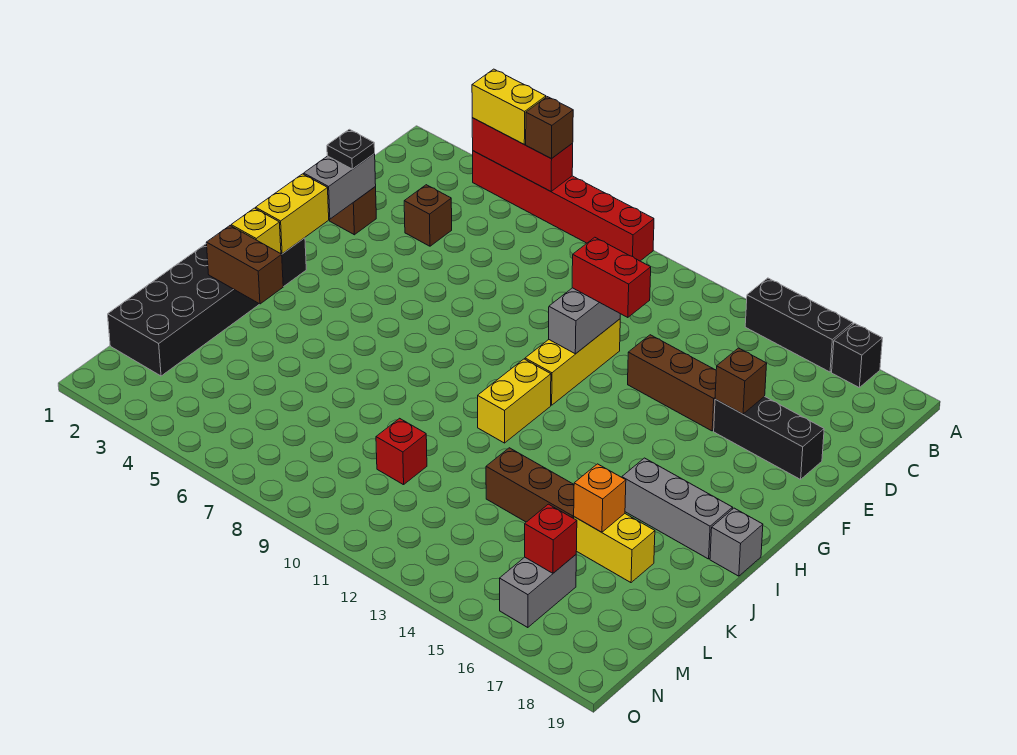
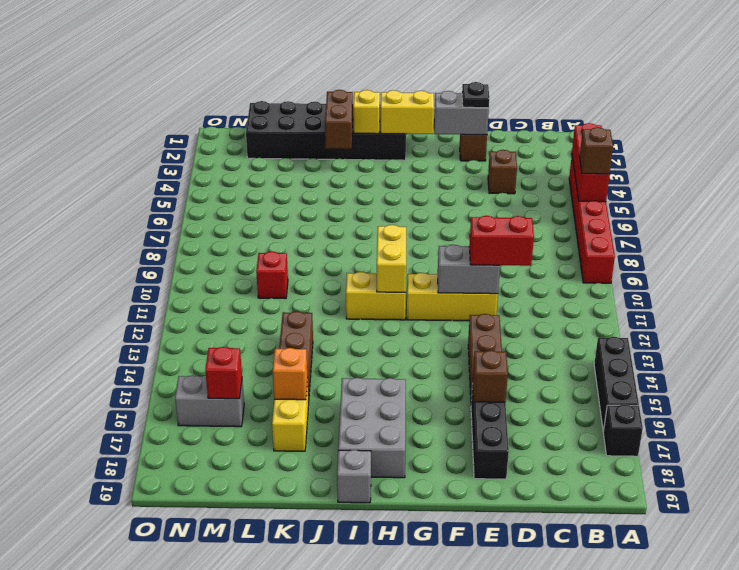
yellow 1x2 brick [472,69,546,144] -> yellow 1x2 brick moved to [377,225,406,292]
red 1x2 brick [572,237,651,318] -> red 1x2 brick turned to [469,216,534,266]
grey 1x3 brick [622,458,733,559] -> grey 2x3 brick [338,378,406,478]

